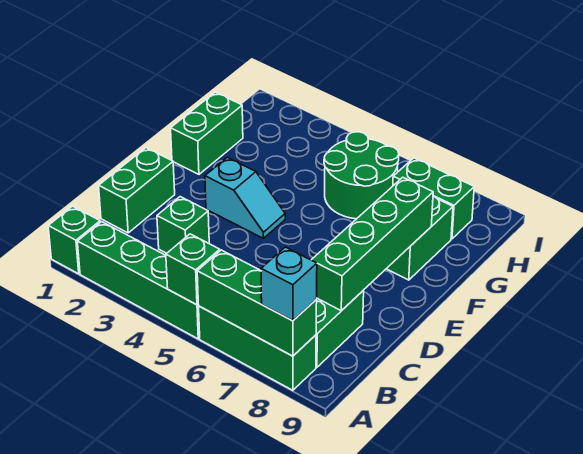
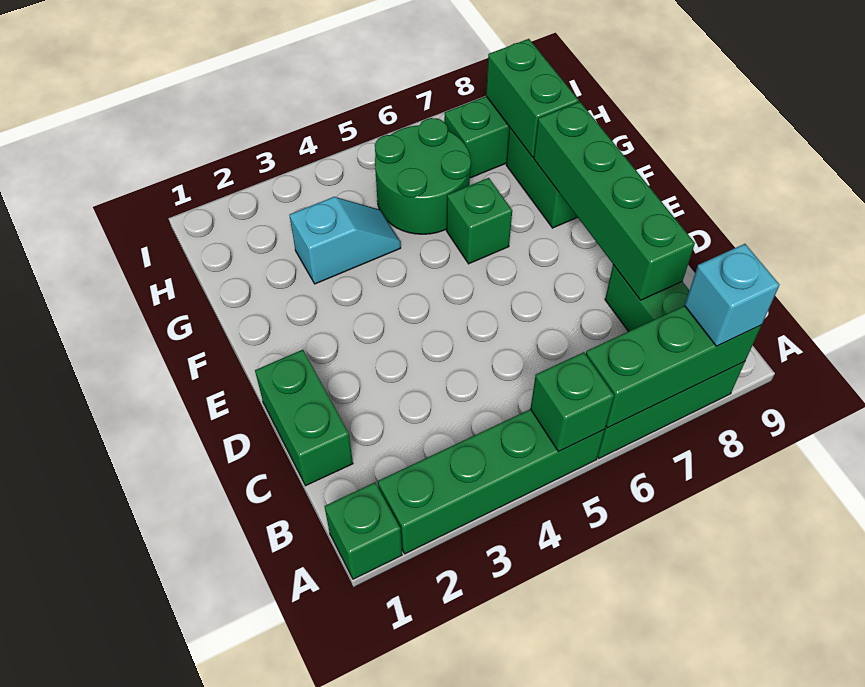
green 1x1 brick [157,197,209,253] -> green 1x1 brick moved to [447,178,512,264]
cyan 1x2 slope [205,157,285,238] -> cyan 1x2 slope moved to [290,197,401,284]
green 1x2 brick [171,92,243,174] -> green 1x2 brick moved to [486,39,579,157]

